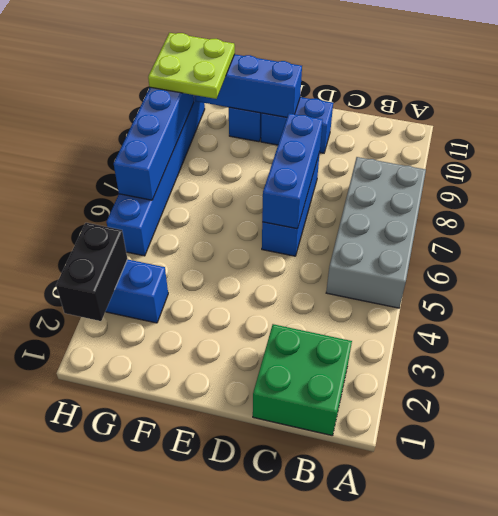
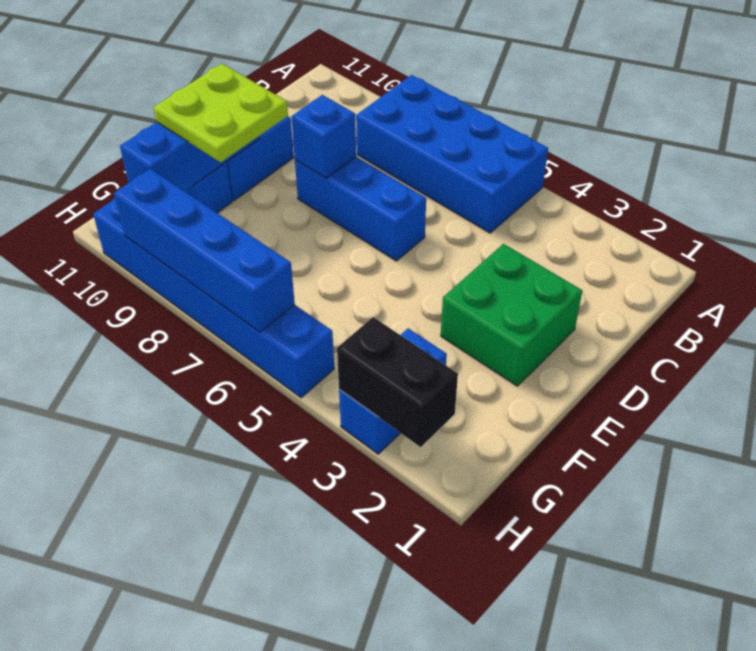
grey 2x4 brick [326,157,426,308] -> blue 2x4 brick [356,75,548,233]
green 2x2 brick [253,324,352,436] -> green 2x2 brick moved to [441,244,582,386]
blue 1x3 brick [262,113,323,229] -> blue 1x1 brick [291,95,356,178]
lime 2x2 plate [148,33,235,99] -> lime 2x2 plate moved to [154,64,288,162]

